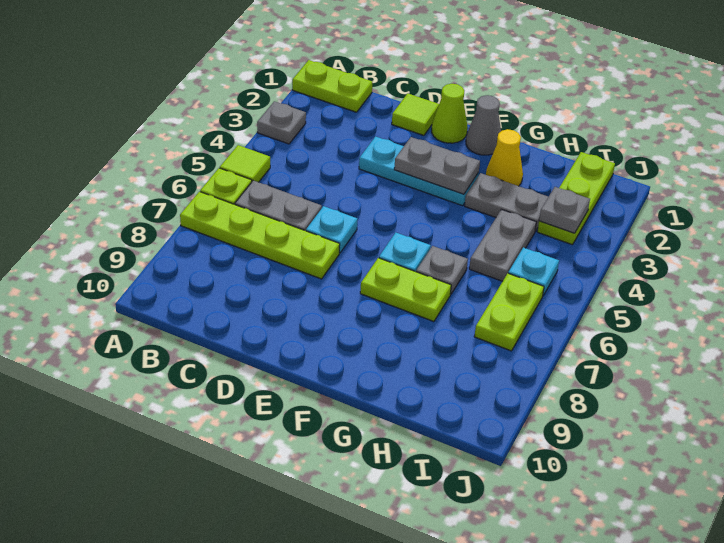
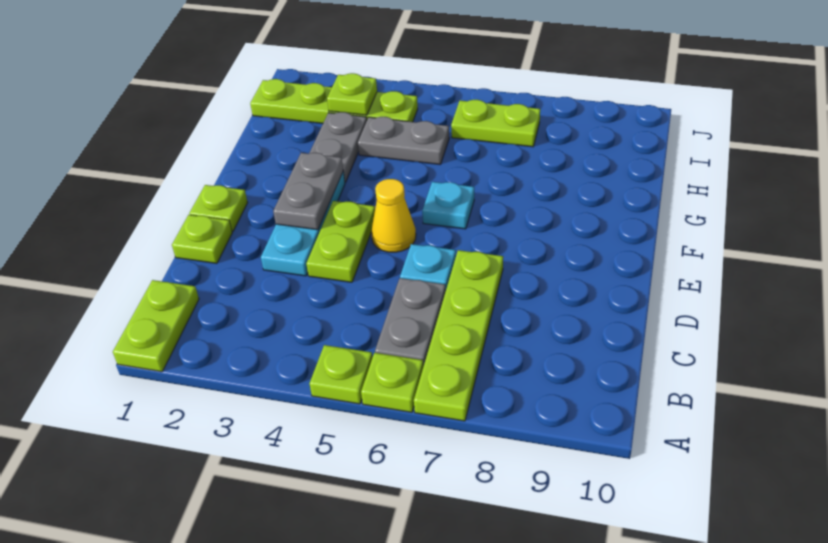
grey 1x1 plate [257,101,306,144] -> none
lime 1x1 tile [220,145,270,182] -> lime 1x1 plate [309,345,372,404]
lime 1x1 tile [392,93,439,136] -> lime 1x1 plate [172,215,232,263]
lime 1x1 cone [432,84,468,143] -> lime 1x1 plate [189,185,248,231]
grey 1x1 cone [466,95,501,155] -> none
lime 1x2 plate [360,258,451,322] -> lime 1x2 plate moved to [306,201,375,282]
yellow 1x1 cone [486,129,523,186] -> yellow 1x1 cone moved to [371,179,416,252]
grey 1x1 plate [416,246,468,295] -> none
lime 1x3 plate [537,152,615,245] -> lime 1x4 plate [250,79,418,124]
grey 1x1 plate [539,187,590,233] -> lime 1x1 plate [327,73,377,115]
cyan 1x1 plate [508,247,559,295] -> none

